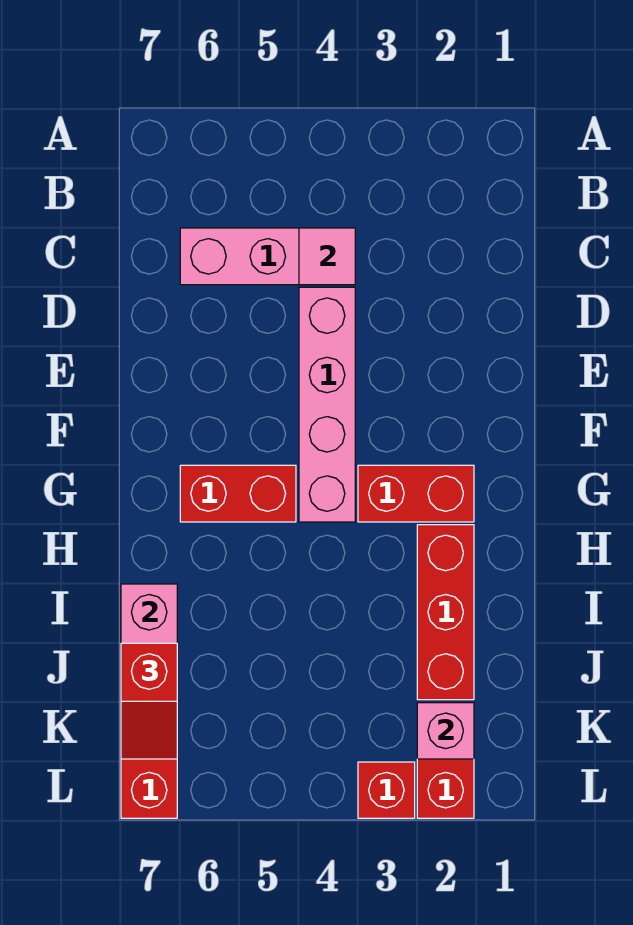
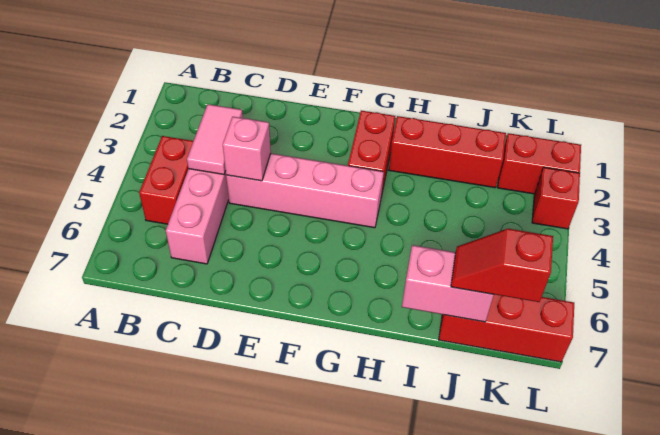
pink 1x1 tile [299,228,355,285] -> pink 1x2 tile [187,104,243,174]
red 1x2 brick [180,465,296,522] -> red 1x2 brick moved to [139,136,193,224]
red 1x2 slope [121,643,177,759] -> red 1x2 slope turned to [451,229,553,302]
pink 1x1 brick [417,703,474,759] -> pink 1x1 brick moved to [223,117,271,181]

